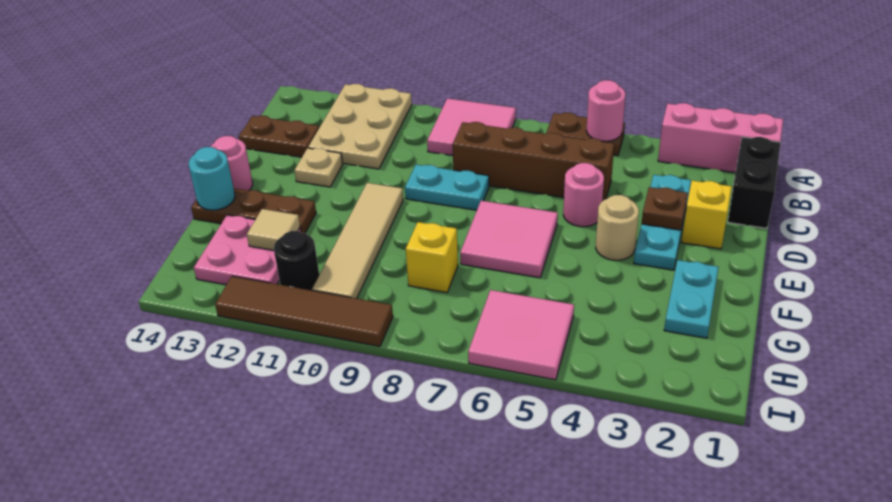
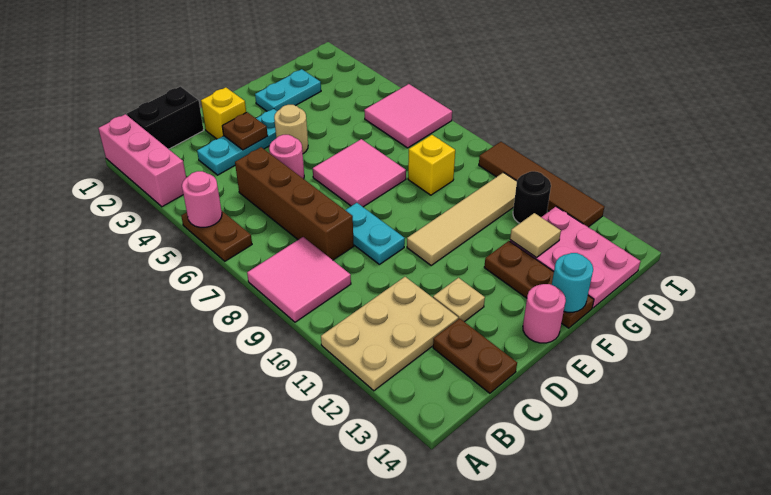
pink 2x2 plate [194,215,301,285] -> pink 2x3 plate [510,207,640,308]

